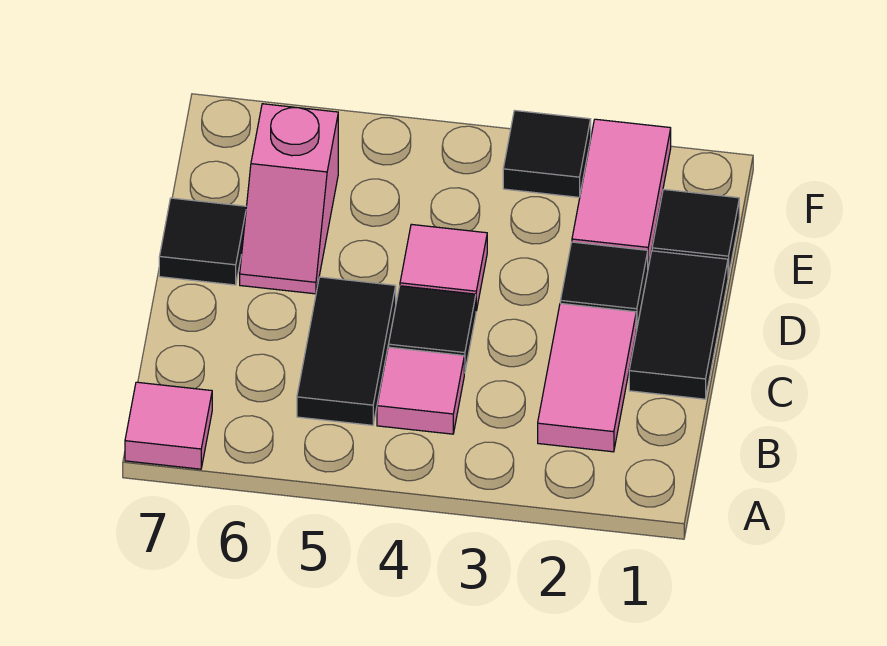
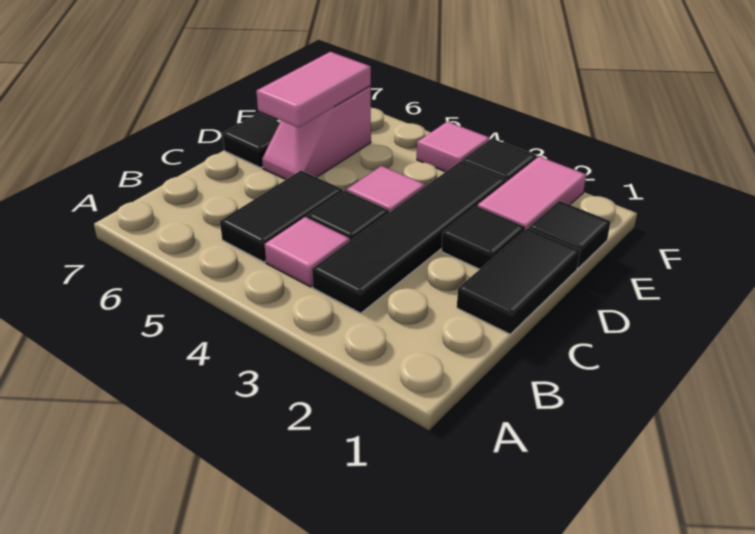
pink 1x1 tile [125,382,212,469] -> pink 1x1 tile moved to [417,122,490,172]
pink 1x2 tile [538,303,636,452] -> pink 1x2 tile moved to [256,52,371,127]
none -> black 1x4 tile [312,161,506,313]

